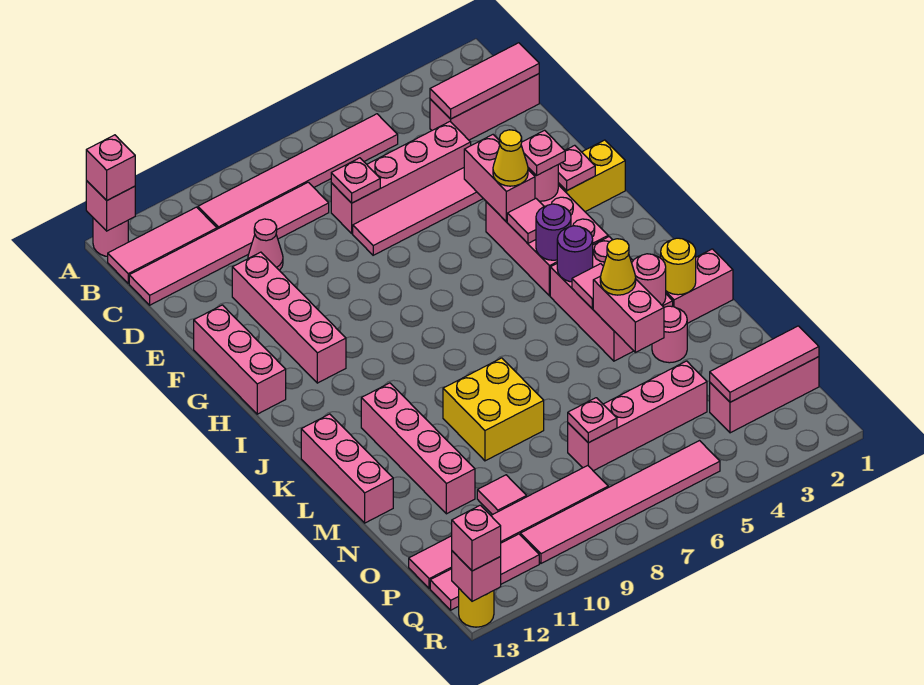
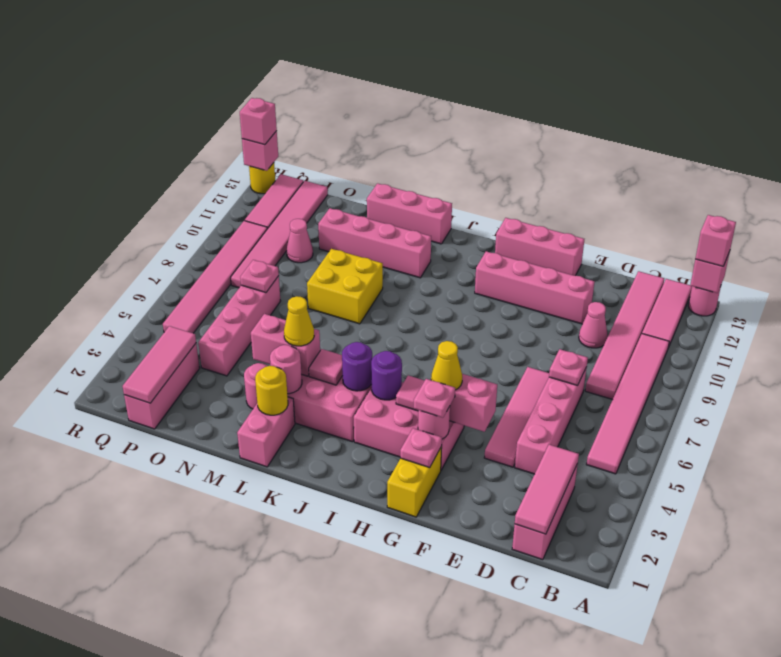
pink 1x1 tile [477,475,527,515] -> pink 1x1 cone [287,219,313,263]

